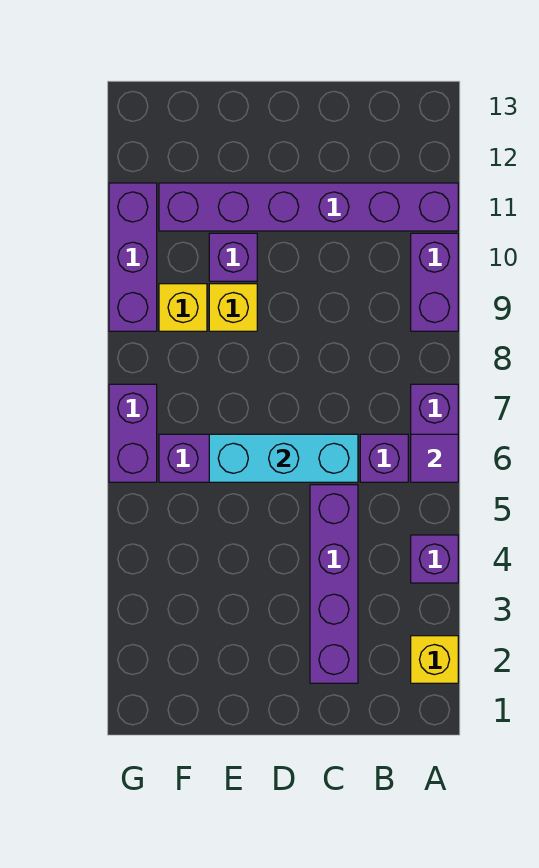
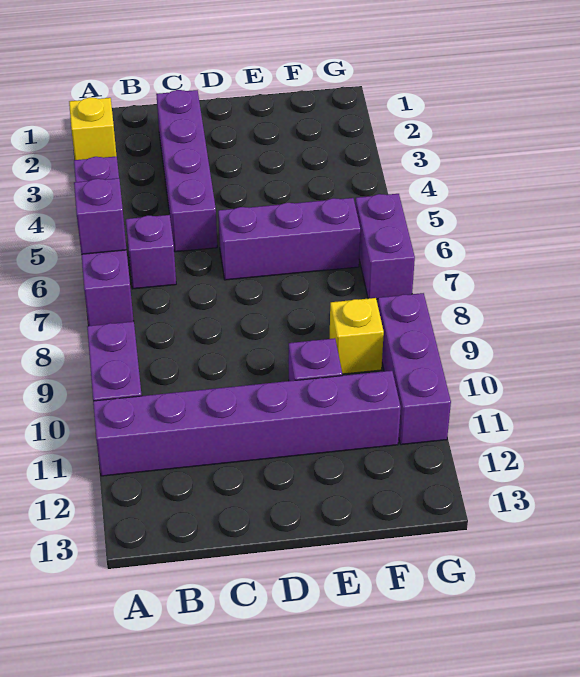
purple 1x1 tile [411,434,458,482] -> purple 1x1 brick [74,178,126,254]
cyan 1x3 brick [209,434,358,482] -> none
yellow 1x1 brick [209,284,257,331] -> none

